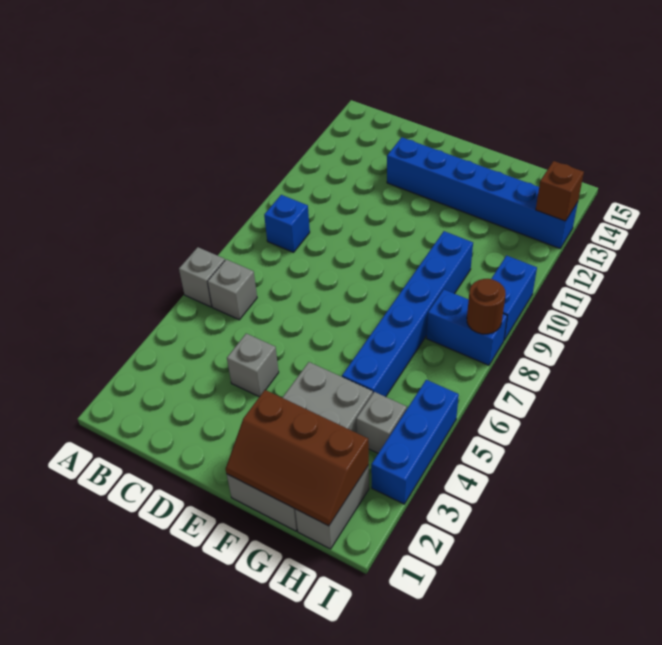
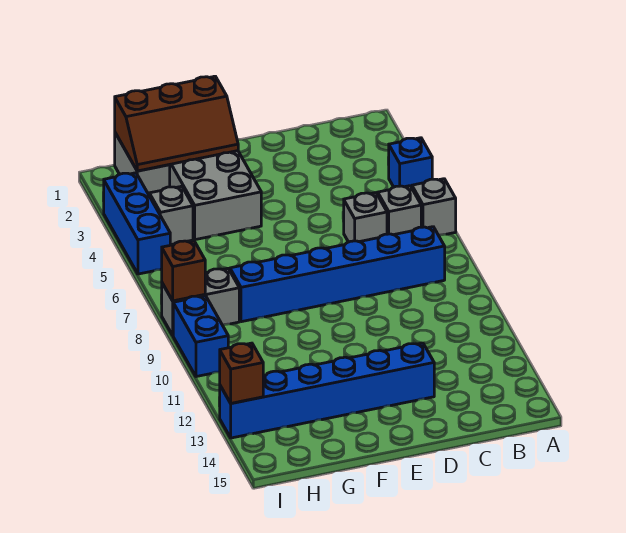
blue 1x1 brick [264,195,310,252] -> blue 1x1 brick moved to [389,138,432,188]
grey 1x1 brick [227,334,279,397] -> grey 1x1 brick moved to [344,193,387,242]
brown 2x3 slope [226,390,369,526] -> brown 2x3 slope turned to [115,76,238,171]
blue 1x6 brick [342,231,473,397] -> blue 1x6 brick turned to [230,227,445,322]
blue 1x2 brick [426,289,507,365] -> grey 1x2 brick [161,268,239,335]
brown 1x1 round brick [467,279,506,334] -> brown 1x1 brick [161,241,205,301]

